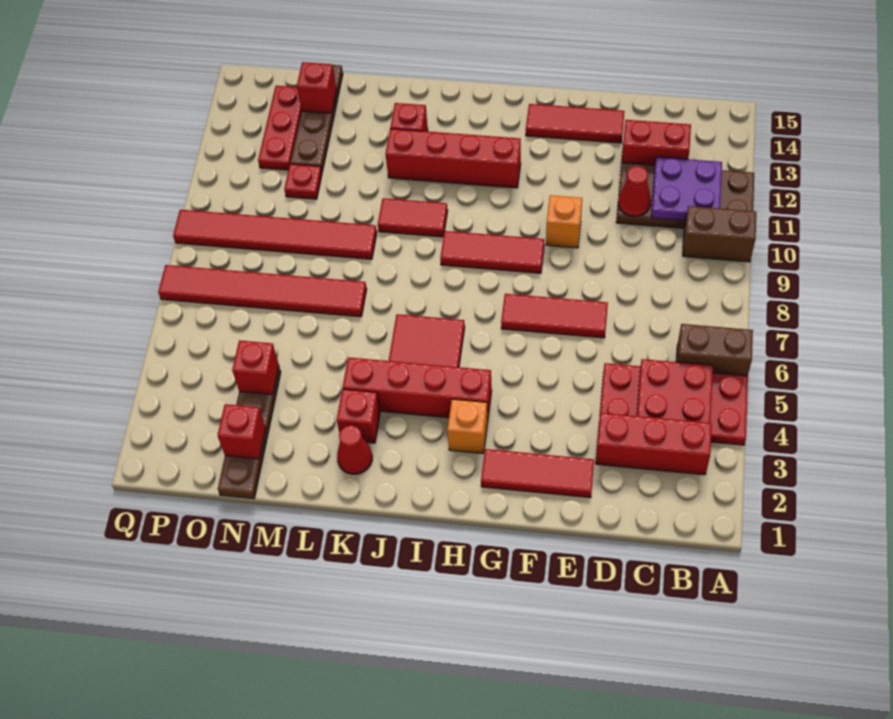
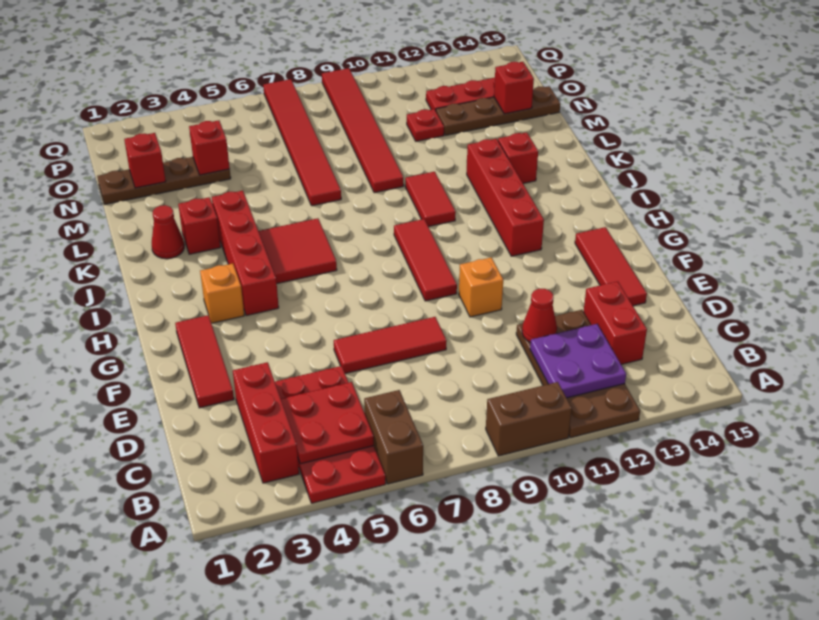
brown 1x2 brick [683,206,756,262] -> brown 1x2 brick turned to [486,382,572,456]
red 1x3 tile [501,294,608,338] -> red 1x3 tile turned to [334,317,447,373]

